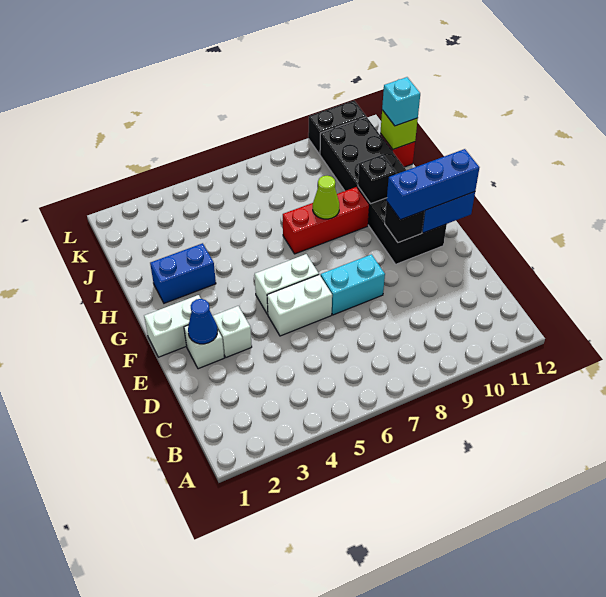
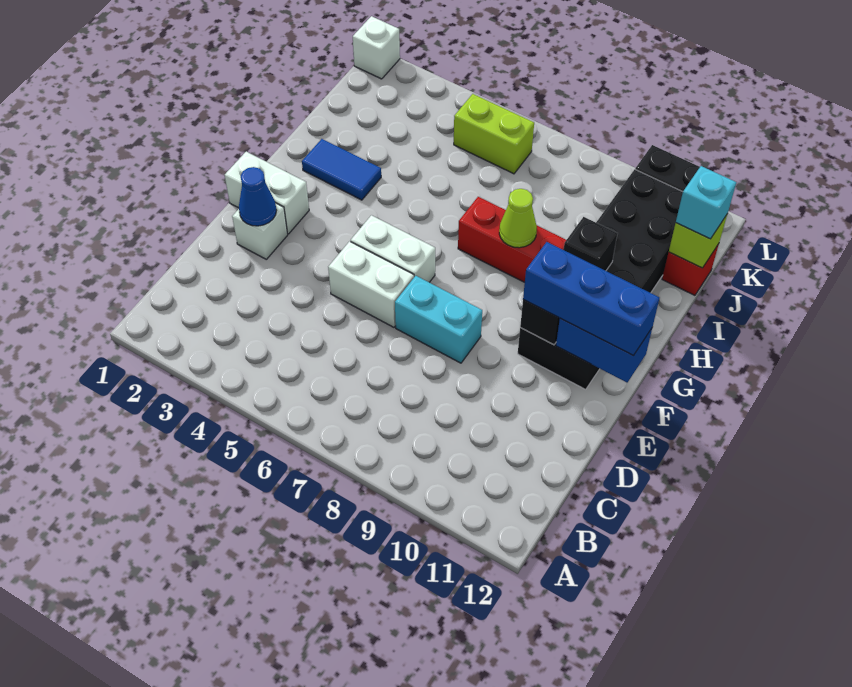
white 1x1 brick [213,306,252,357] -> white 1x1 brick moved to [353,16,400,79]
blue 1x2 brick [150,243,216,303] -> blue 1x2 tile [302,139,381,200]
none -> lime 1x2 brick [454,94,534,174]

